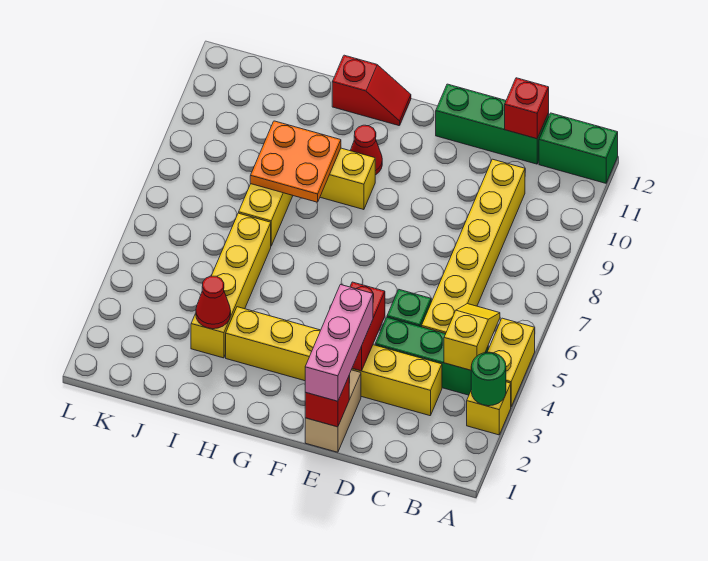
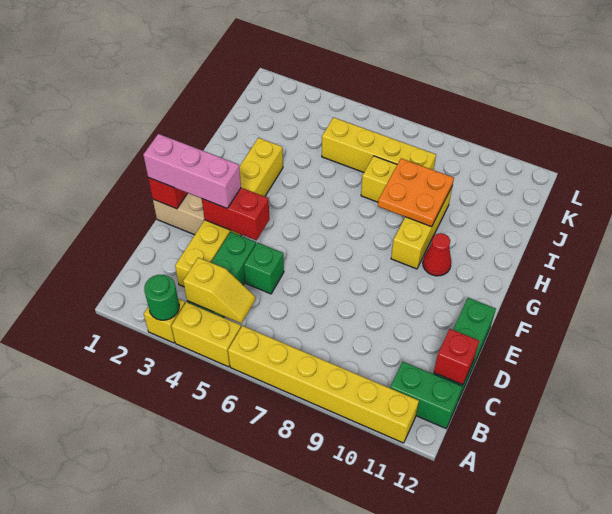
green 1x2 brick [539,113,618,183] -> green 1x2 brick turned to [390,362,462,428]
yellow 1x6 brick [422,159,525,334] -> yellow 1x6 brick moved to [228,326,419,443]
red 1x2 slope [332,55,411,126] -> none
yellow 1x4 brick [191,213,271,358] -> yellow 1x4 brick moved to [322,117,436,172]
red 1x1 cone [196,276,231,329] -> none

